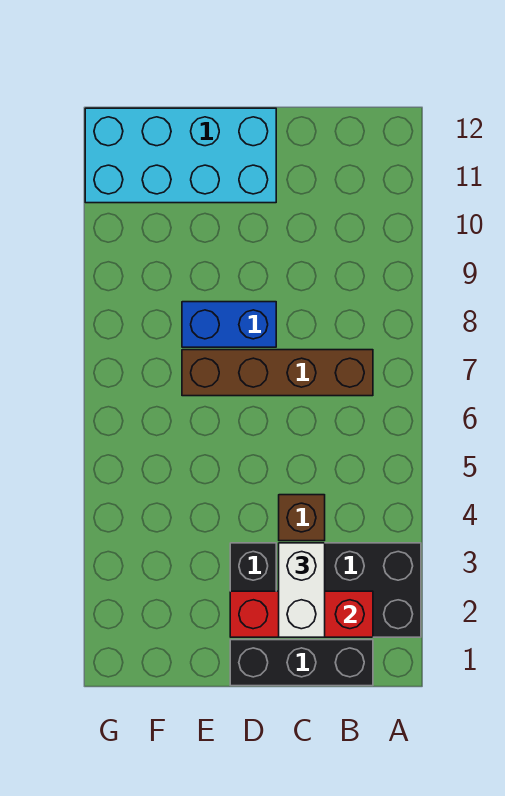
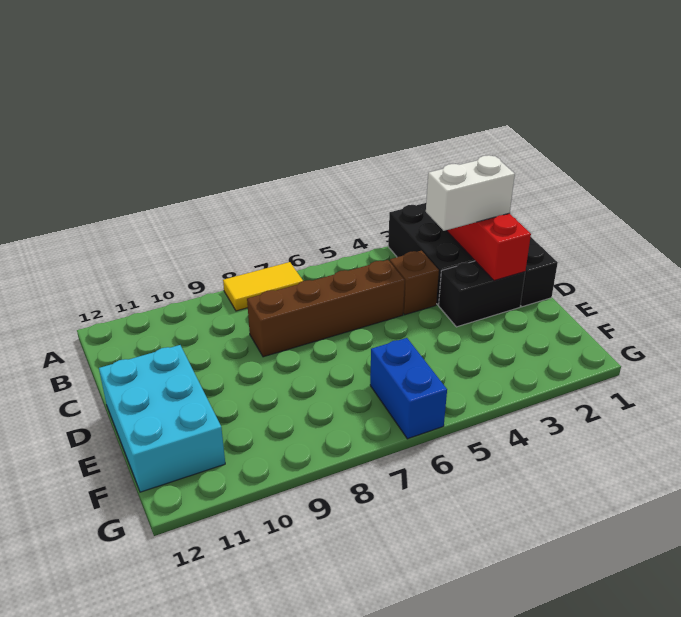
none -> yellow 1x2 tile [223,262,303,311]
brown 1x4 brick [182,350,373,396] -> brown 1x4 brick turned to [247,260,405,357]
blue 1x2 brick [182,302,276,347] -> blue 1x2 brick moved to [370,338,447,439]
cyan 2x4 brick [85,108,276,203] -> cyan 2x3 brick [99,345,225,492]

